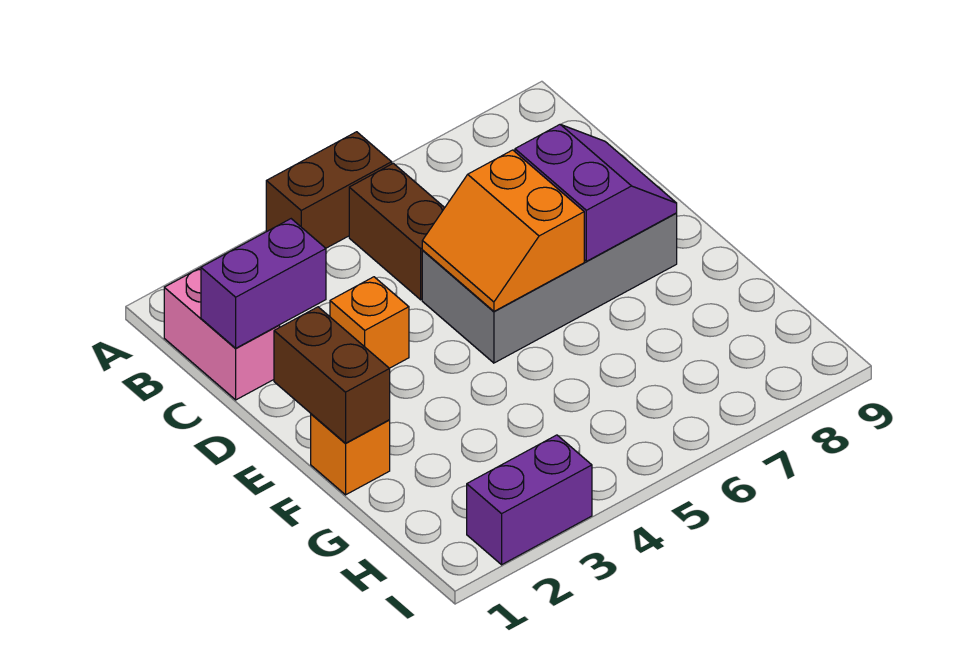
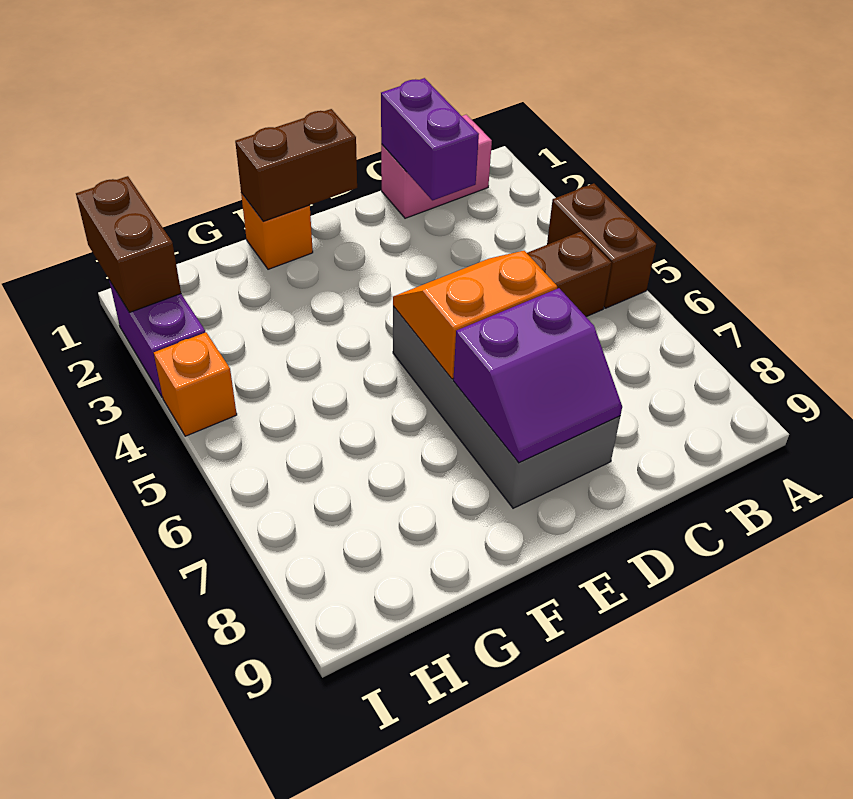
orange 1x1 brick [330,277,409,368] -> orange 1x1 brick moved to [154,332,237,436]
none -> brown 1x2 brick [76,176,181,313]

